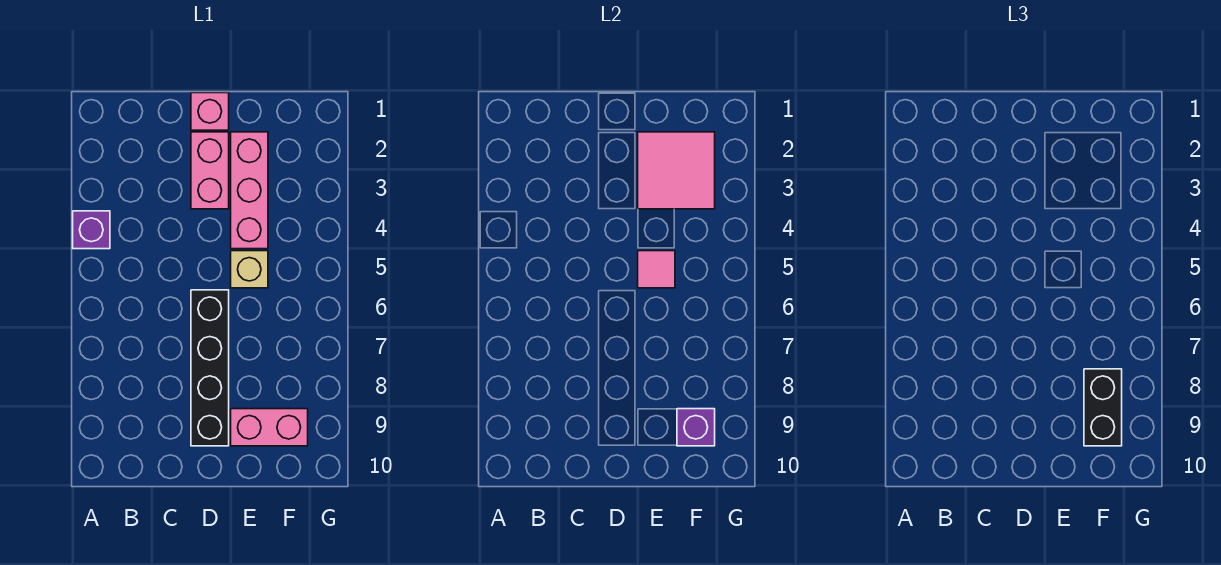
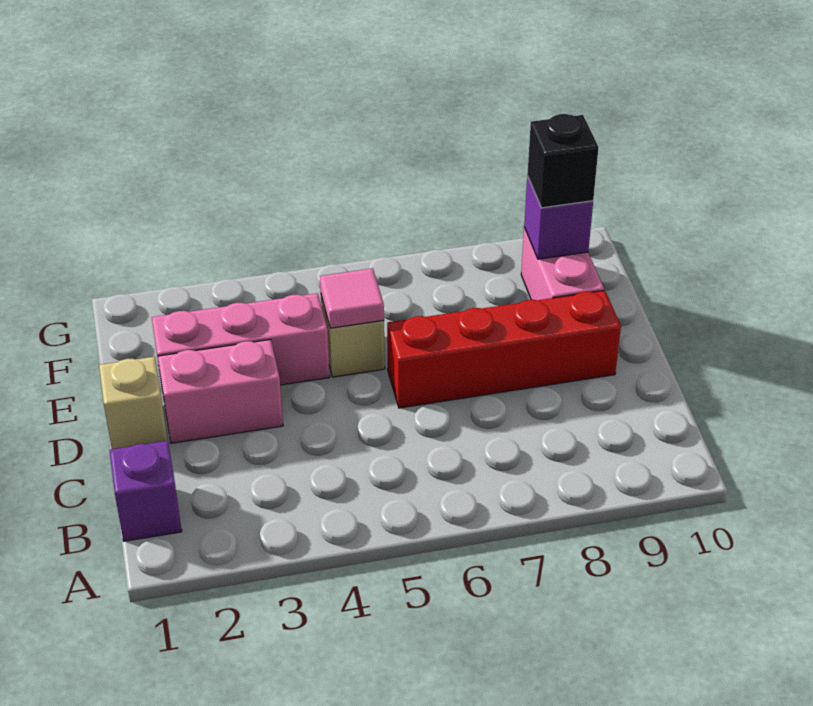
purple 1x1 brick [73,211,110,249] -> purple 1x1 brick moved to [109,441,182,541]
pink 1x1 brick [191,93,229,130] -> tan 1x1 brick [99,357,168,449]
black 1x4 brick [191,290,229,446] -> red 1x4 brick [387,290,621,408]
pink 2x2 tile [638,132,715,209] -> none
black 1x2 brick [1084,369,1122,446] -> black 1x1 brick [527,114,599,208]

